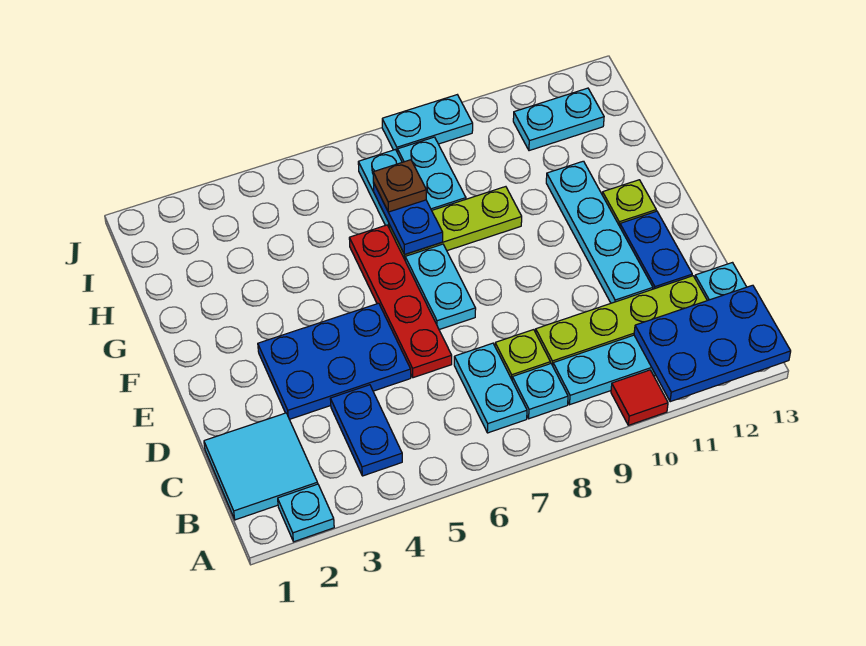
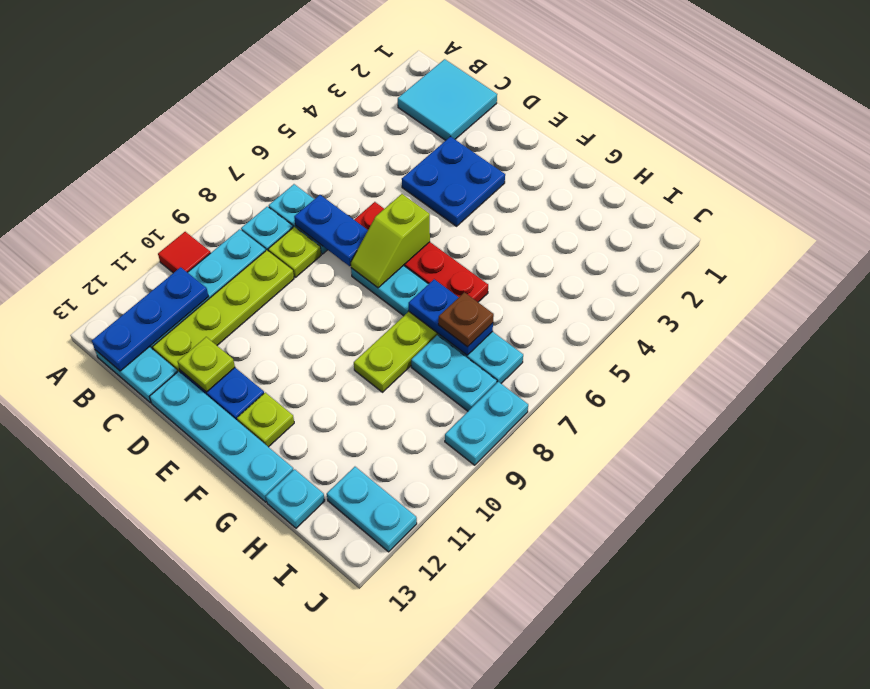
cyan 1x1 plate [278,484,334,542] -> cyan 1x1 plate moved to [266,469,325,528]
blue 2x3 plate [634,285,791,402] -> blue 1x3 plate [92,267,209,371]
blue 1x2 plate [330,385,402,476] -> blue 1x2 plate moved to [294,195,368,266]
blue 2x3 plate [258,303,411,419] -> blue 2x2 plate [402,136,505,226]
cyan 1x4 plate [546,161,653,303] -> cyan 1x4 plate moved to [149,372,293,502]
none -> lime 1x1 plate [178,337,235,392]
none -> lime 1x2 slope [351,194,430,288]
cyan 1x2 plate [513,88,604,151] -> cyan 1x2 plate turned to [327,467,417,552]

